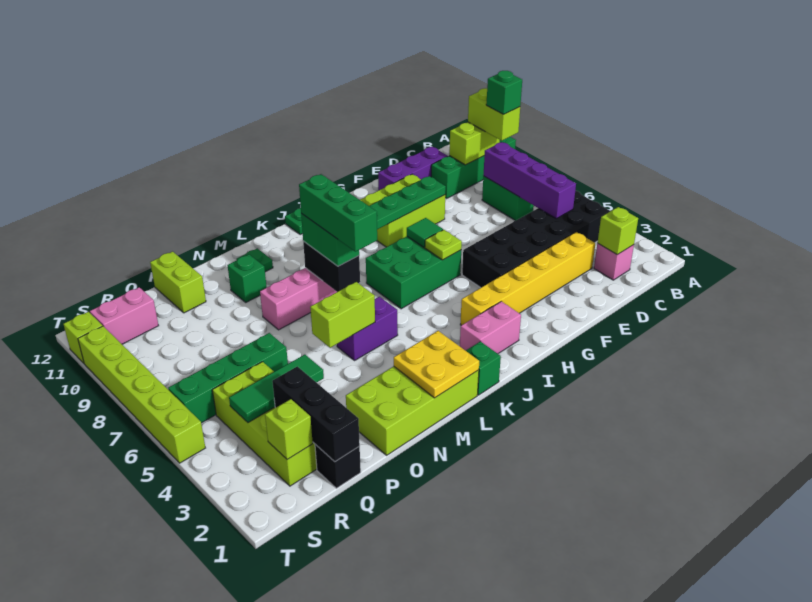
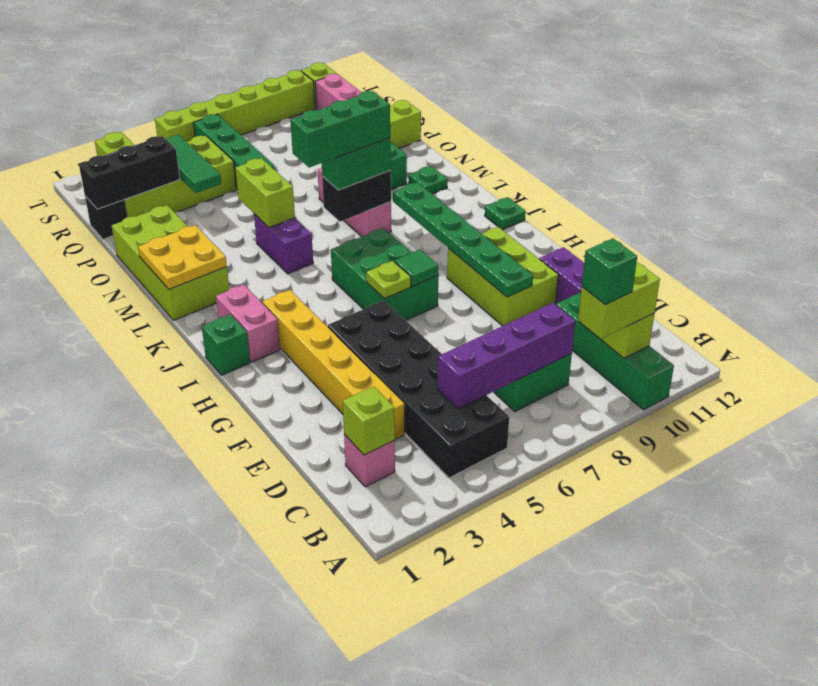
green 1x1 brick [466,341,501,395] -> green 1x1 brick moved to [202,314,250,375]

